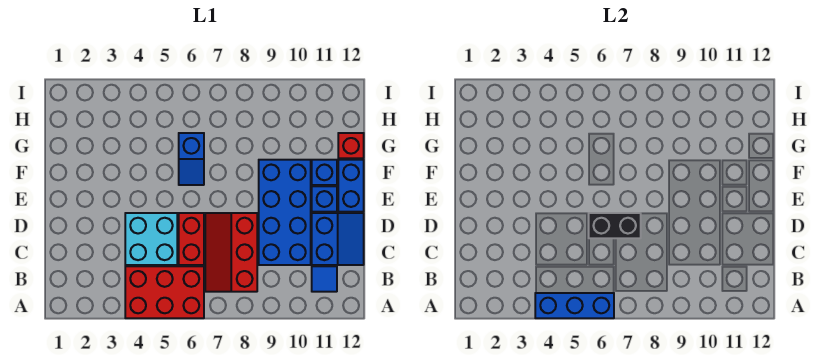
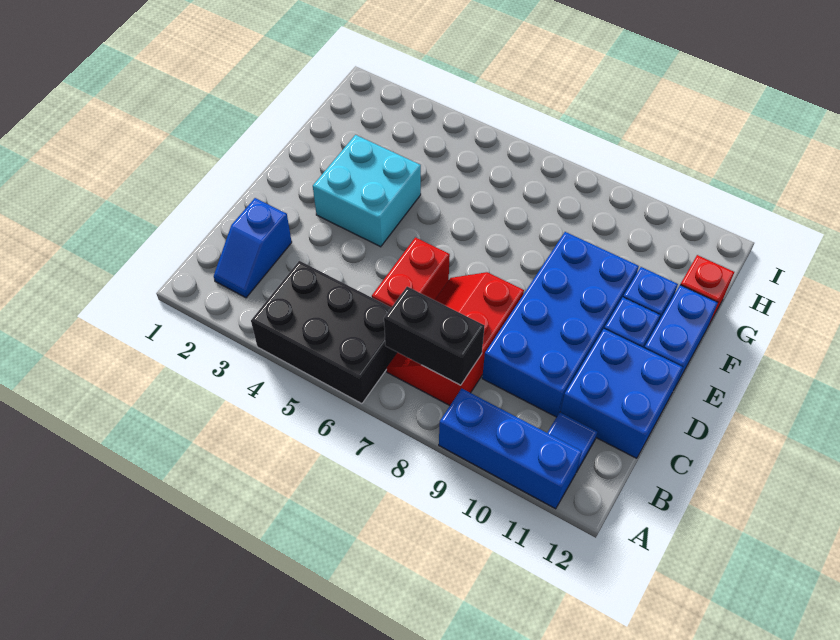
red 2x3 brick [125,266,204,318] -> black 2x3 brick [251,261,397,404]
blue 1x3 brick [535,293,614,318] -> blue 1x3 brick moved to [439,388,582,509]
cyan 2x2 brick [125,213,177,265] -> cyan 2x2 brick moved to [313,135,421,247]
blue 2x2 slope [312,213,364,265] -> blue 2x2 brick [560,329,683,458]
black 1x2 brick [589,213,641,238] -> black 1x2 brick moved to [384,287,484,385]
blue 1x2 slope [179,133,204,185] -> blue 1x2 slope moved to [214,198,292,298]

